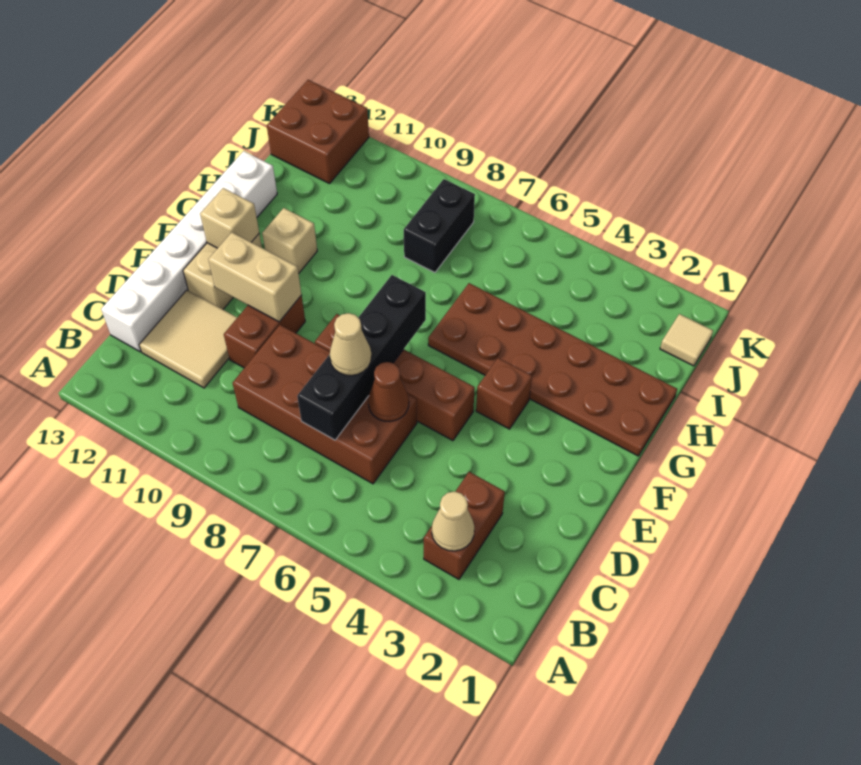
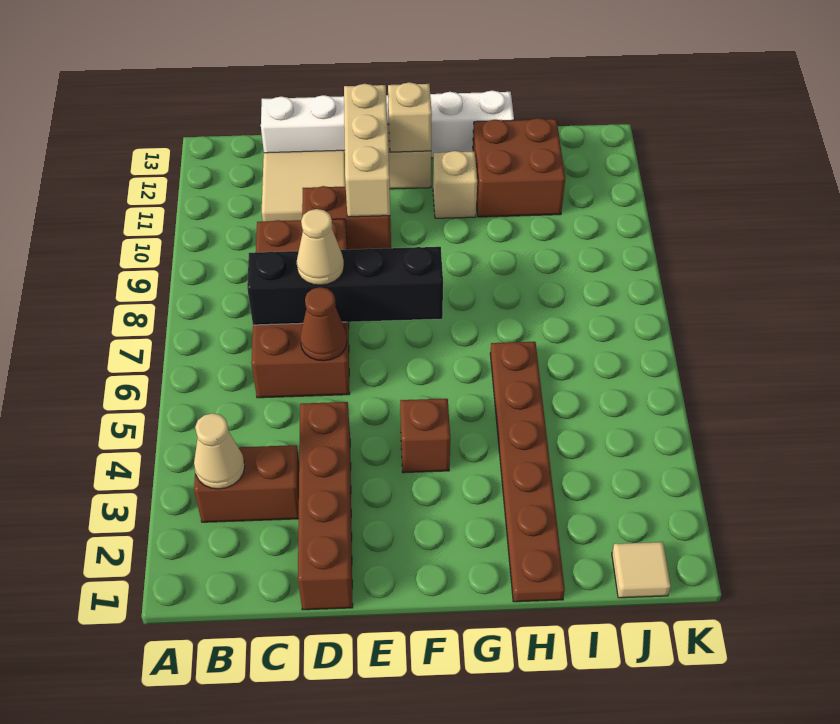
brown 1x4 brick [315,314,475,441] -> brown 1x4 brick moved to [298,402,353,610]
tan 1x2 brick [208,232,301,322] -> tan 1x3 brick [344,84,390,217]
brown 2x6 plate [428,283,677,456] -> brown 1x6 plate [490,342,565,602]
black 1x2 brick [404,179,475,272] -> none
brown 2x2 brick [267,80,369,184] -> brown 2x2 brick moved to [473,118,565,217]

